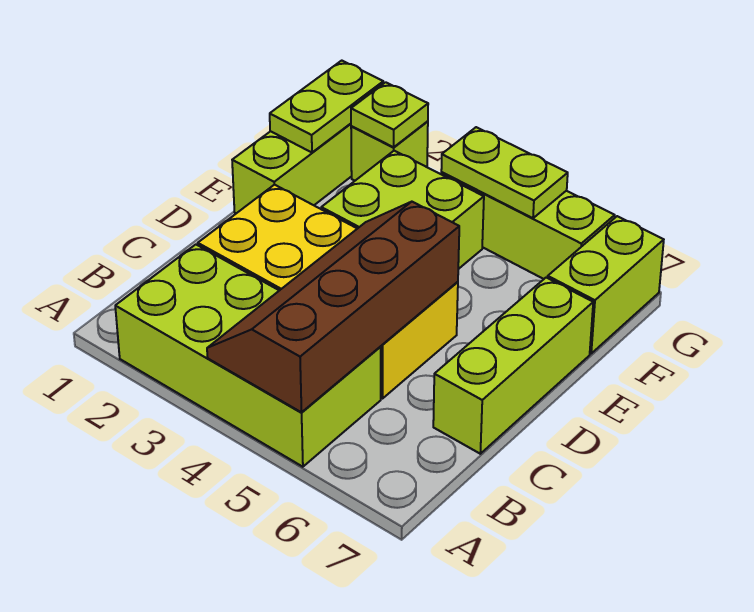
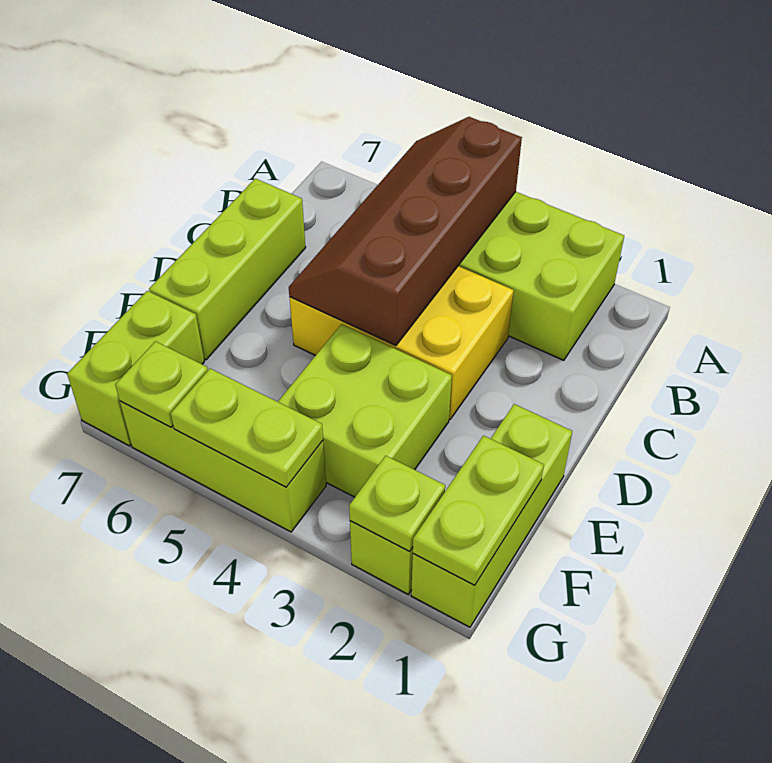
brown 2x4 slope [207,202,459,412] -> brown 2x4 slope turned to [289,117,522,346]
yellow 2x4 brick [198,185,458,398] -> yellow 2x3 brick [289,266,514,419]
none -> lime 1x1 plate [115,341,208,427]

